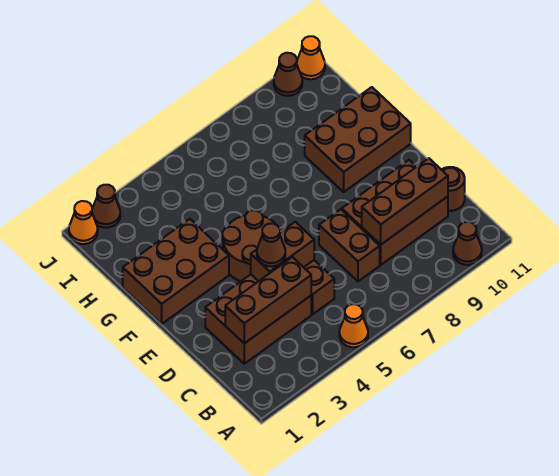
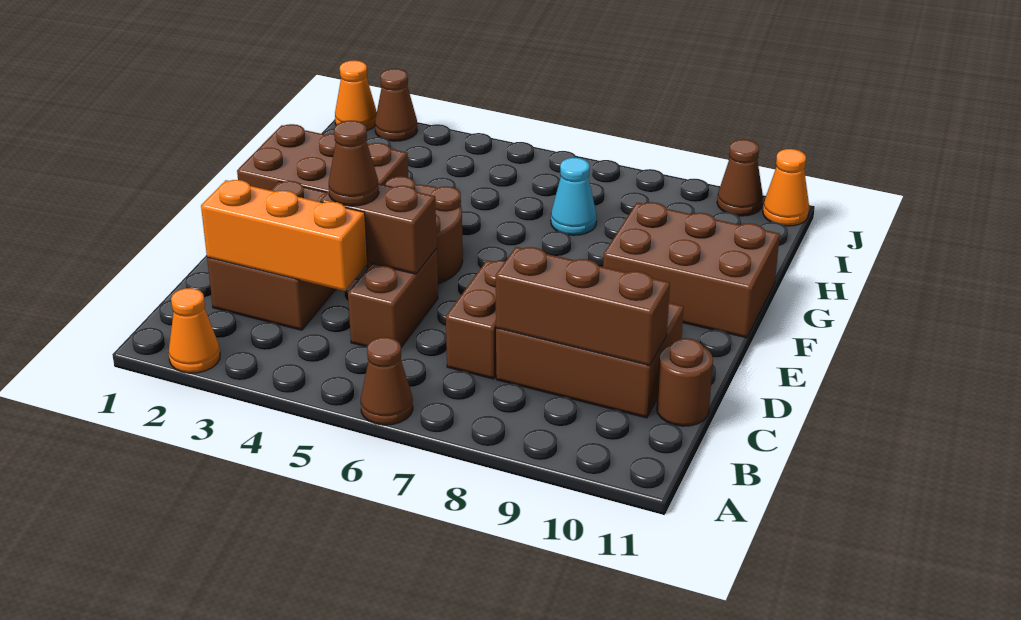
orange 1x1 cone [339,304,368,347] -> orange 1x1 cone moved to [169,288,220,373]
brown 1x1 cone [453,222,482,265] -> brown 1x1 cone moved to [361,337,413,425]
brown 2x3 brick [205,274,311,364] -> brown 2x3 brick turned to [207,181,336,330]
brown 1x3 brick [225,257,311,344] -> orange 1x3 brick [201,180,367,291]
none -> cyan 1x1 cone [551,158,597,235]

